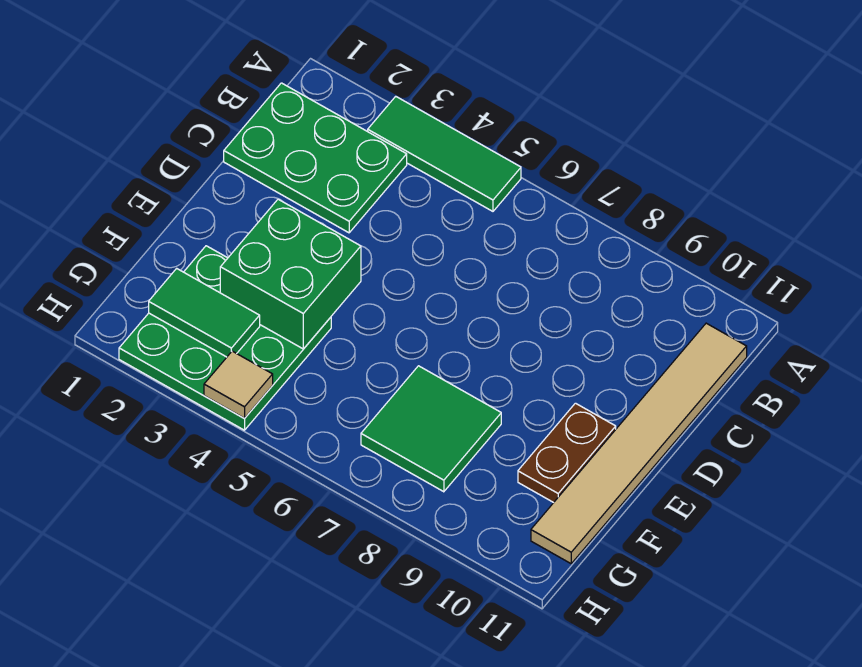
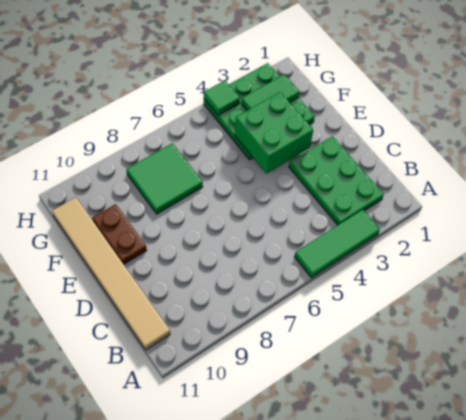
green 2x3 plate [224,83,407,233] -> green 2x3 plate turned to [289,136,384,225]
tan 1x1 tile [204,351,273,418] -> green 1x1 tile [204,81,240,115]

